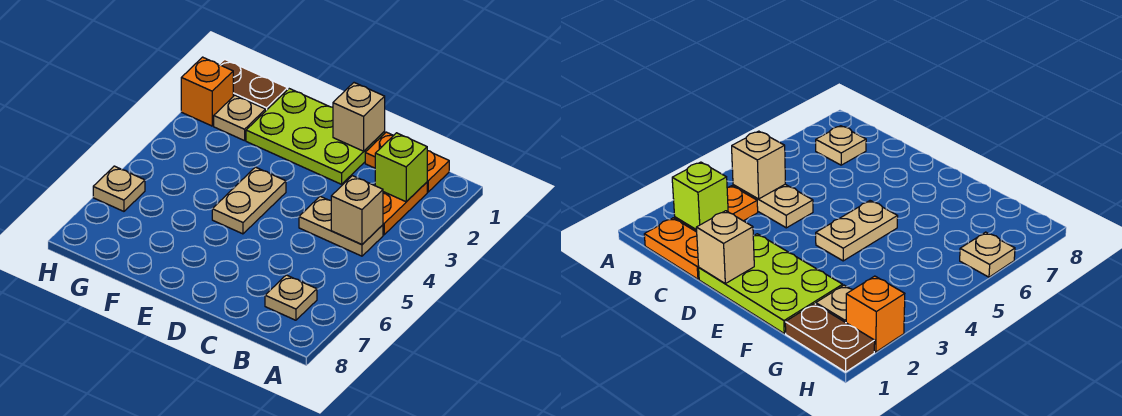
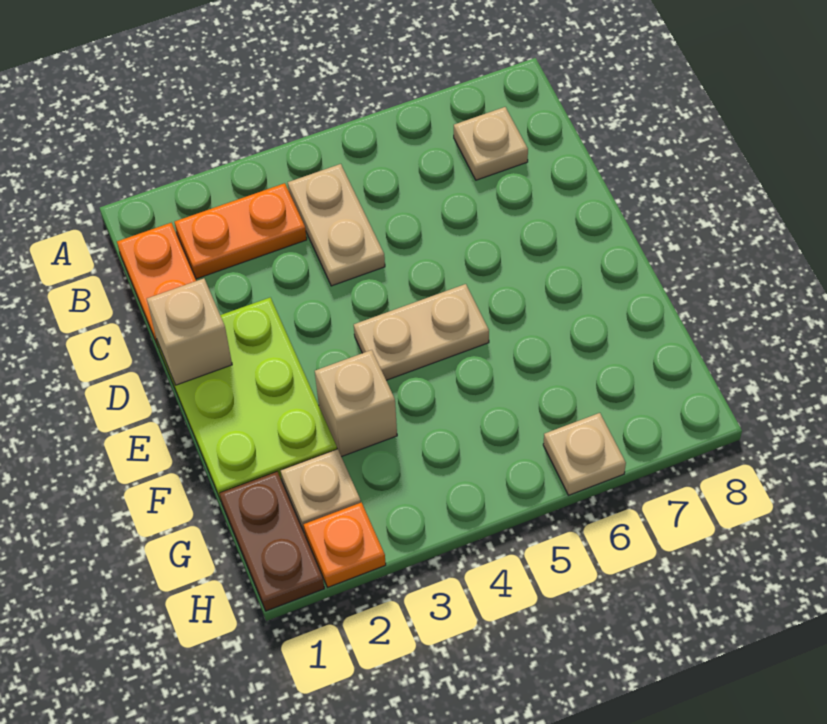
lime 1x1 brick [375,133,427,202] -> none
tan 1x1 brick [331,176,383,245] -> tan 1x1 brick moved to [315,350,397,457]
orange 1x1 brick [181,57,233,126] -> orange 1x1 plate [304,503,386,587]

